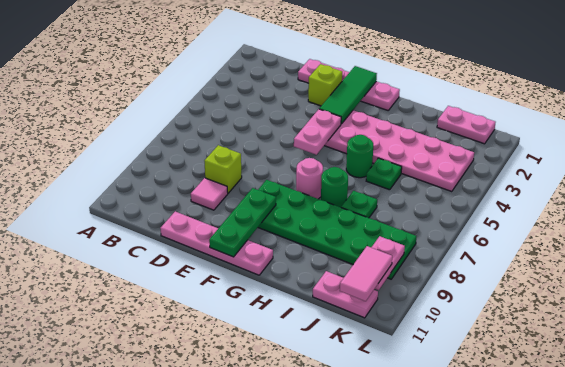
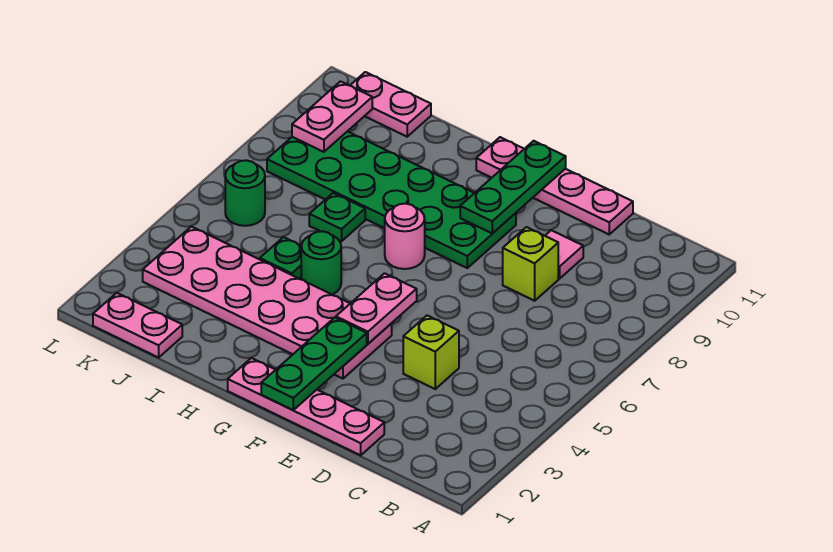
lime 1x1 brick [308,64,342,106] -> lime 1x1 brick moved to [403,316,459,389]
green 1x3 tile [319,66,377,124] -> green 1x3 plate [261,318,367,410]
green 1x1 round brick [321,167,348,207] -> green 1x1 round brick moved to [225,160,265,226]
pink 1x2 tile [340,246,392,301] -> none

